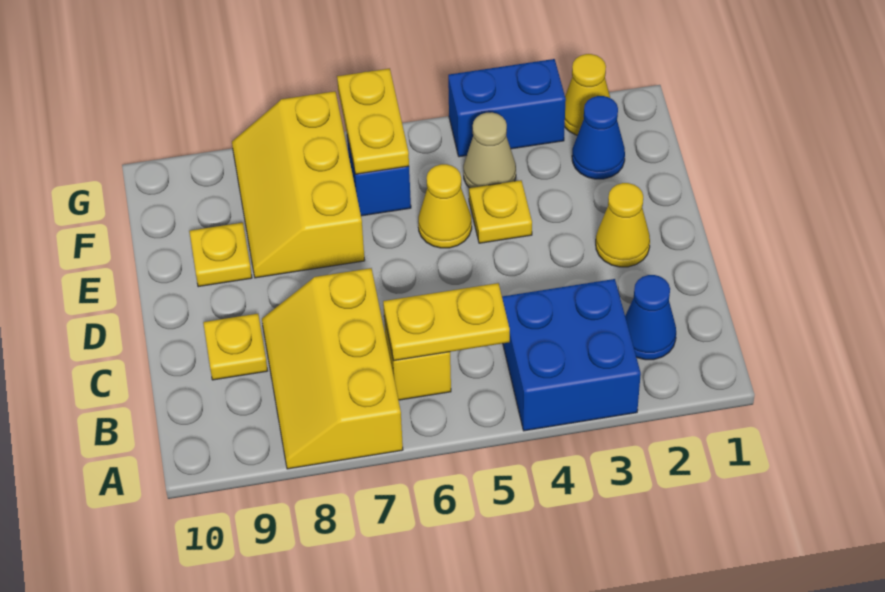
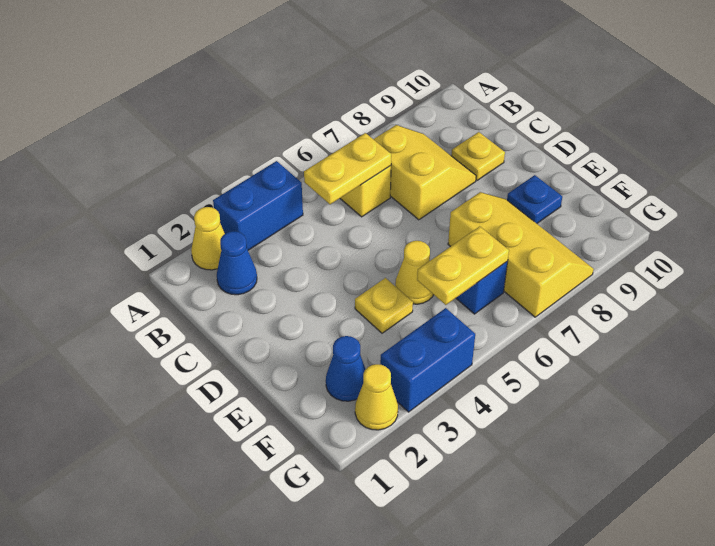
blue 2x2 brick [502,279,641,431] -> blue 1x2 brick [213,161,303,250]
yellow 2x3 slope [262,268,403,469] -> yellow 2x2 slope [374,125,476,220]
yellow 1x1 cone [596,183,650,267] -> yellow 1x1 cone moved to [191,207,225,270]
yellow 1x1 plate [189,223,252,287] -> blue 1x1 plate [507,175,562,223]
tan 1x1 cone [463,112,516,188] -> none
yellow 1x2 plate [337,68,409,174] -> yellow 1x2 plate turned to [417,226,509,305]

